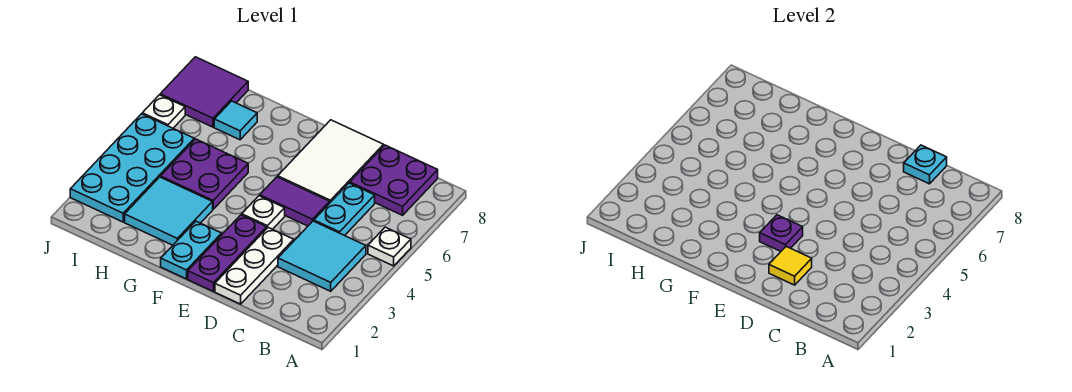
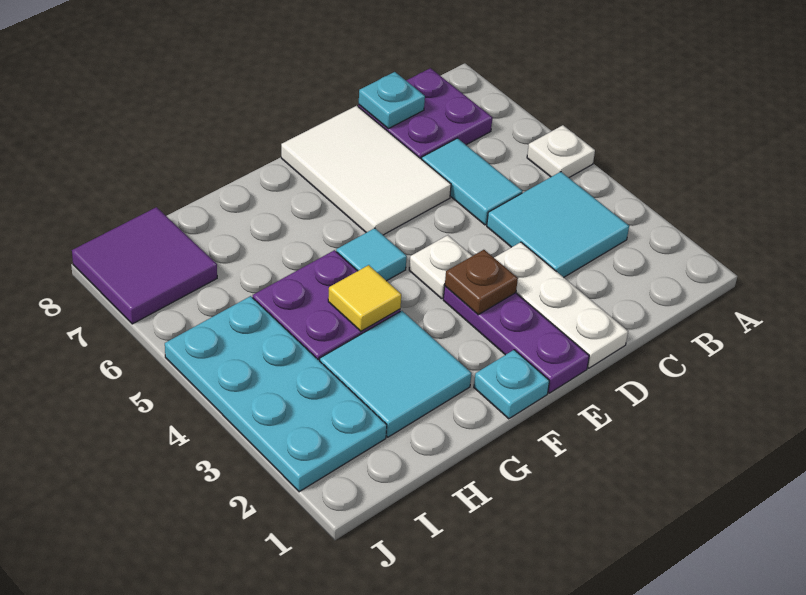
cyan 1x2 plate [314,183,375,236] -> cyan 1x2 tile [422,138,522,225]
yellow 1x1 tile [769,247,812,285] -> yellow 1x1 tile moved to [328,265,401,331]
purple 1x2 tile [260,177,330,226] -> none
purple 1x1 plate [760,215,803,251] -> brown 1x1 plate [445,250,518,315]
cyan 1x2 plate [161,221,222,279] -> cyan 1x1 plate [474,350,549,419]
cyan 1x1 tile [214,101,257,140] -> cyan 1x1 tile moved to [336,228,407,281]
white 1x1 plate [142,95,185,128] -> none

